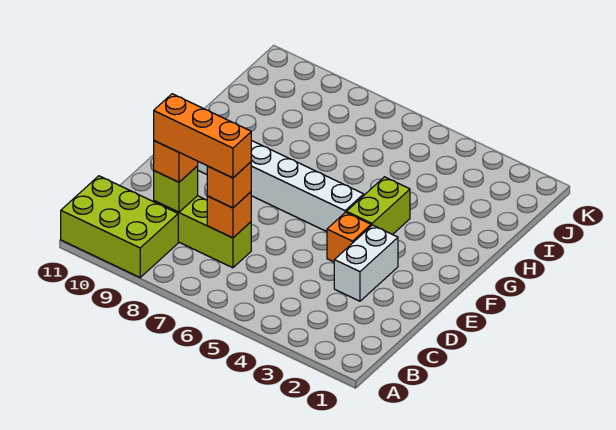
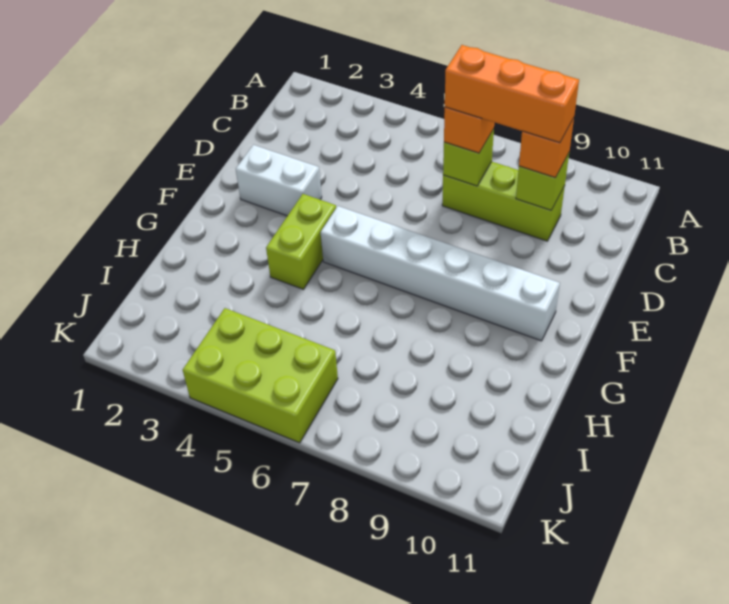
lime 2x3 brick [61,176,178,277] -> lime 2x3 brick moved to [183,308,338,443]
orange 1x1 brick [207,192,251,238] -> lime 1x1 brick [443,129,494,186]
white 1x2 brick [334,225,398,301] -> white 1x2 brick turned to [236,145,322,216]
orange 1x1 brick [327,212,371,262] -> none

